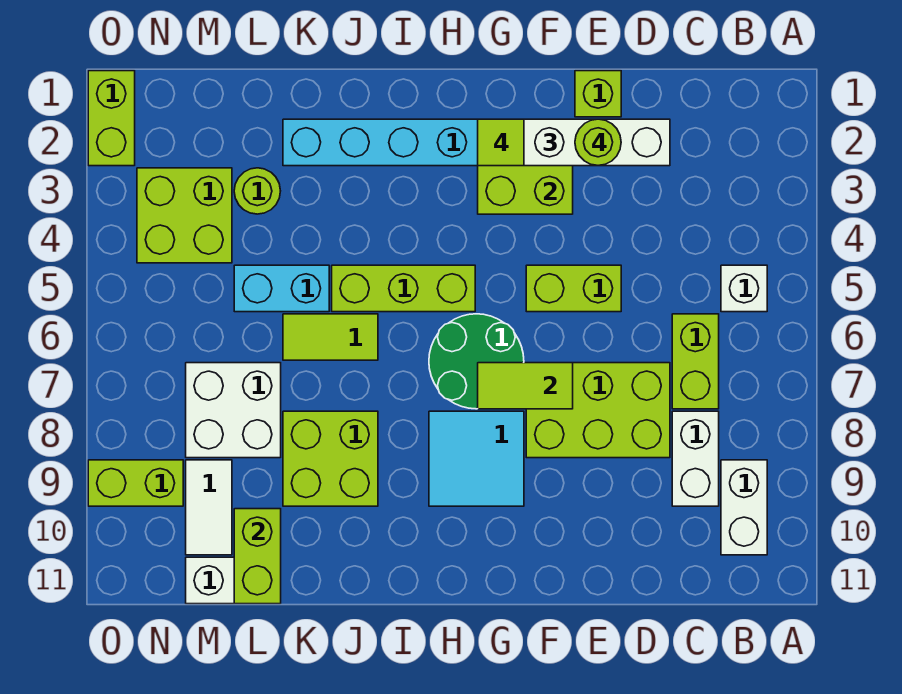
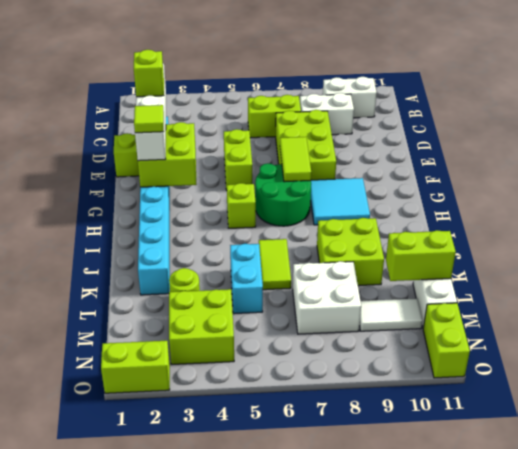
white 1x1 brick [721,265,767,312] -> none
lime 1x1 round brick [575,119,621,166] -> lime 1x1 brick [134,50,164,97]
lime 1x3 brick [332,265,475,312] -> lime 1x1 brick [227,183,256,228]
lime 1x2 brick [88,460,183,506] -> lime 1x2 brick moved to [423,303,470,378]

